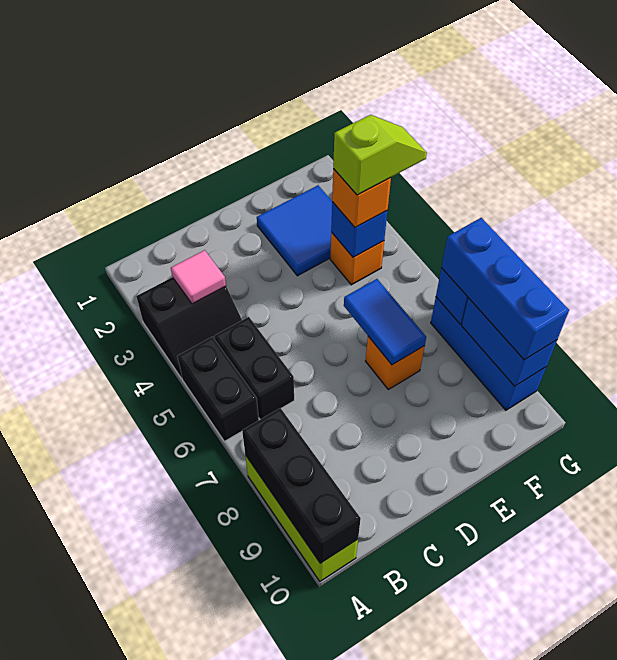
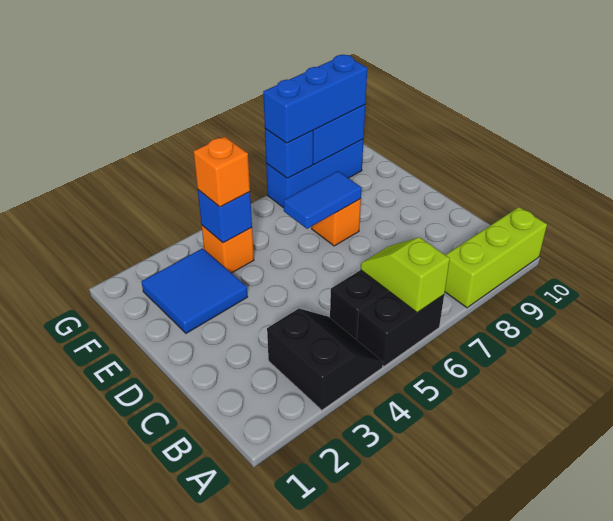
black 1x3 brick [242,408,361,563] -> none
pink 1x1 tile [171,250,226,304] -> none
lime 1x2 slope [333,115,427,195] -> lime 1x2 slope moved to [361,237,450,313]

